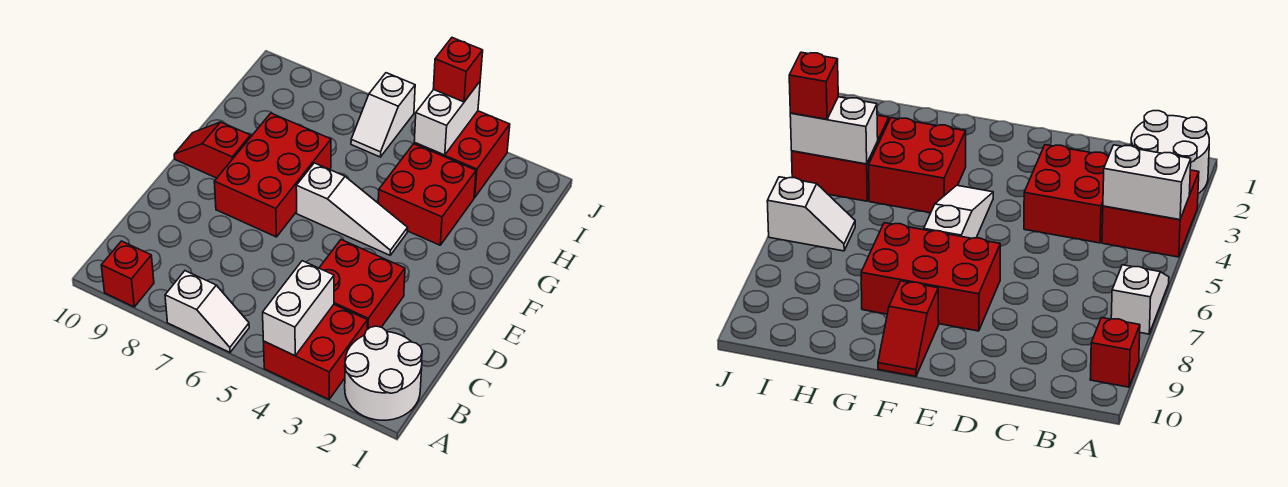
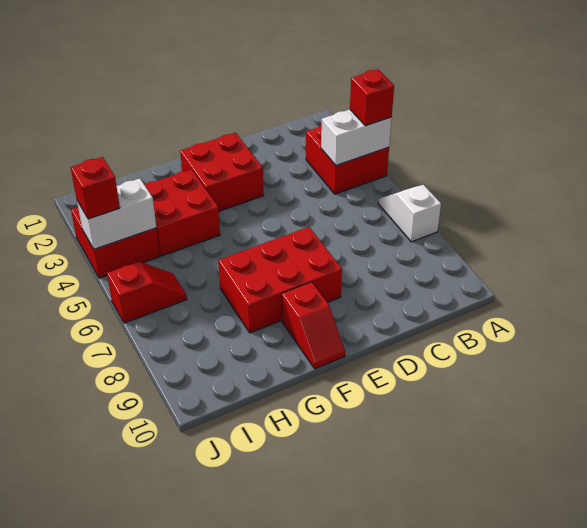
white 2x2 round brick [345,326,422,420] -> none
red 1x1 brick [101,241,154,307] -> red 1x1 brick moved to [350,69,394,126]
red 2x2 brick [319,240,405,329] -> red 2x2 brick moved to [180,133,264,211]
white 1x3 slope [296,163,408,255] -> none
white 1x2 slope [351,73,415,157] -> red 1x2 slope [107,262,187,323]

